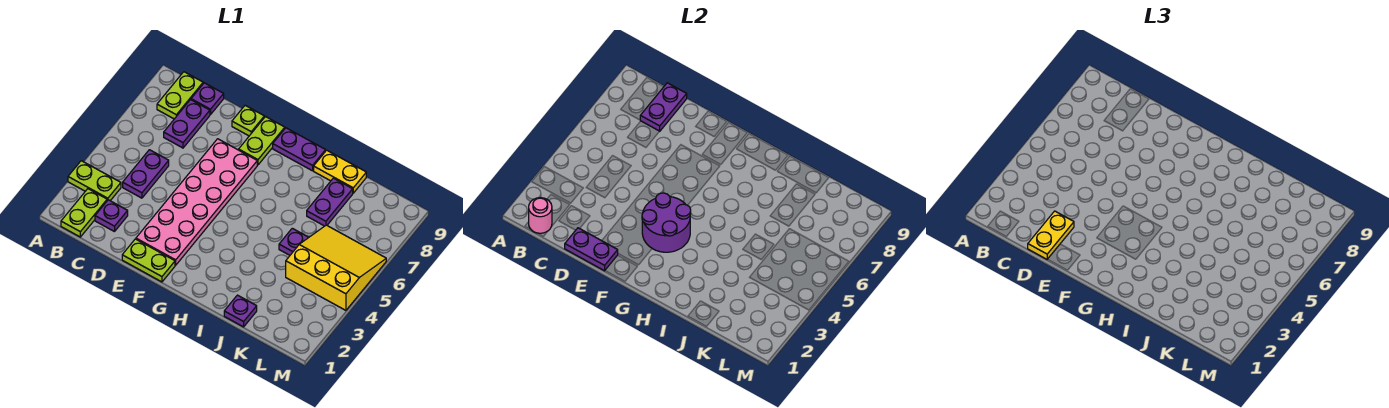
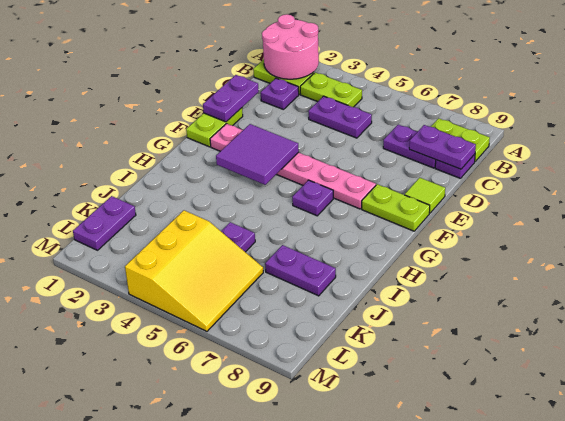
lime 1x2 plate [68,161,121,201] -> lime 1x2 plate turned to [300,73,362,107]
pink 1x1 round brick [529,198,552,233] -> pink 2x2 round brick [262,14,319,79]
yellow 1x2 plate [1028,211,1074,259] -> none
pink 2x6 plate [136,139,257,265] -> pink 1x6 plate [210,124,376,209]
lime 1x1 plate [232,105,264,136] -> lime 1x1 tile [405,178,445,213]
purple 2x2 round brick [642,193,691,252] -> purple 2x2 tile [216,124,299,185]
purple 1x2 plate [273,128,326,171] -> purple 1x2 plate moved to [73,196,136,250]
yellow 1x2 plate [314,150,366,193] -> none
purple 1x1 plate [224,295,257,327] -> purple 1x1 plate moved to [292,180,333,216]

